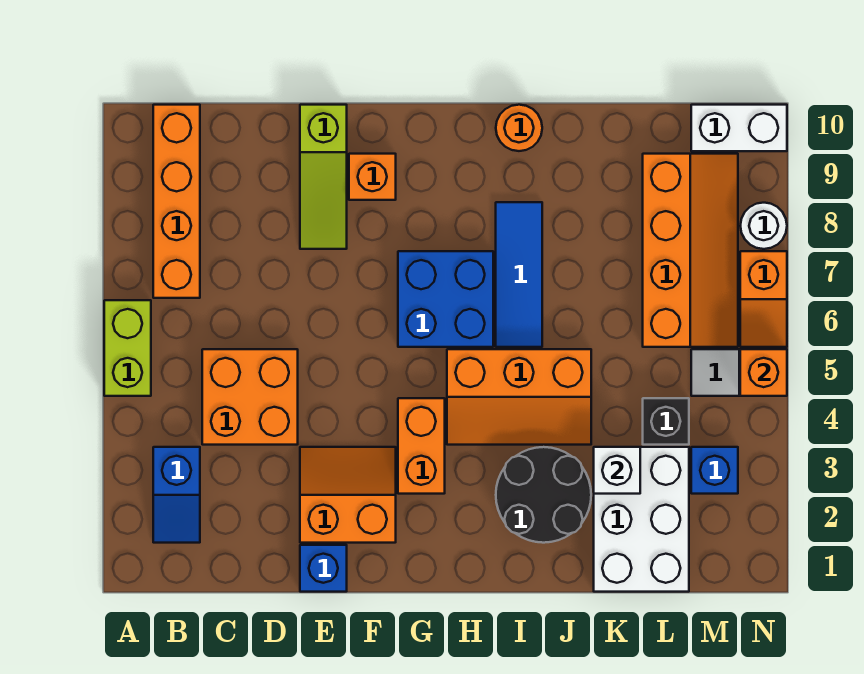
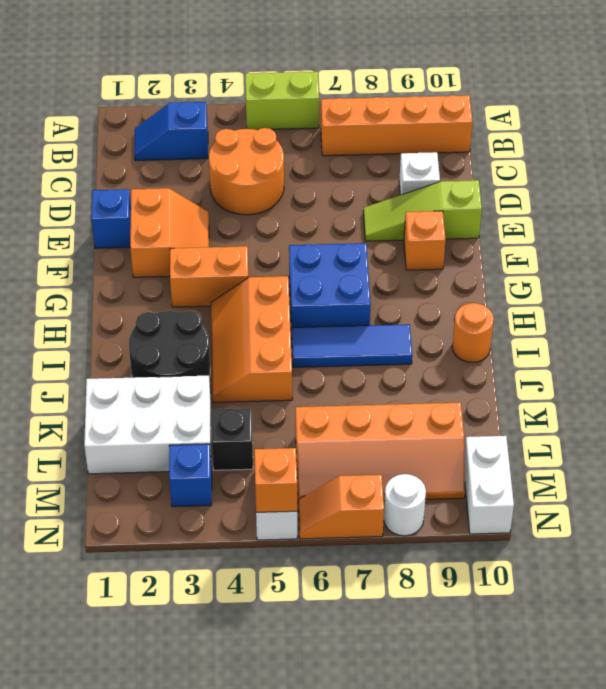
orange 2x2 brick [202,349,298,445] -> orange 2x2 round brick [209,128,284,215]
white 1x1 brick [594,447,640,494] -> white 1x1 brick moved to [399,152,440,195]

